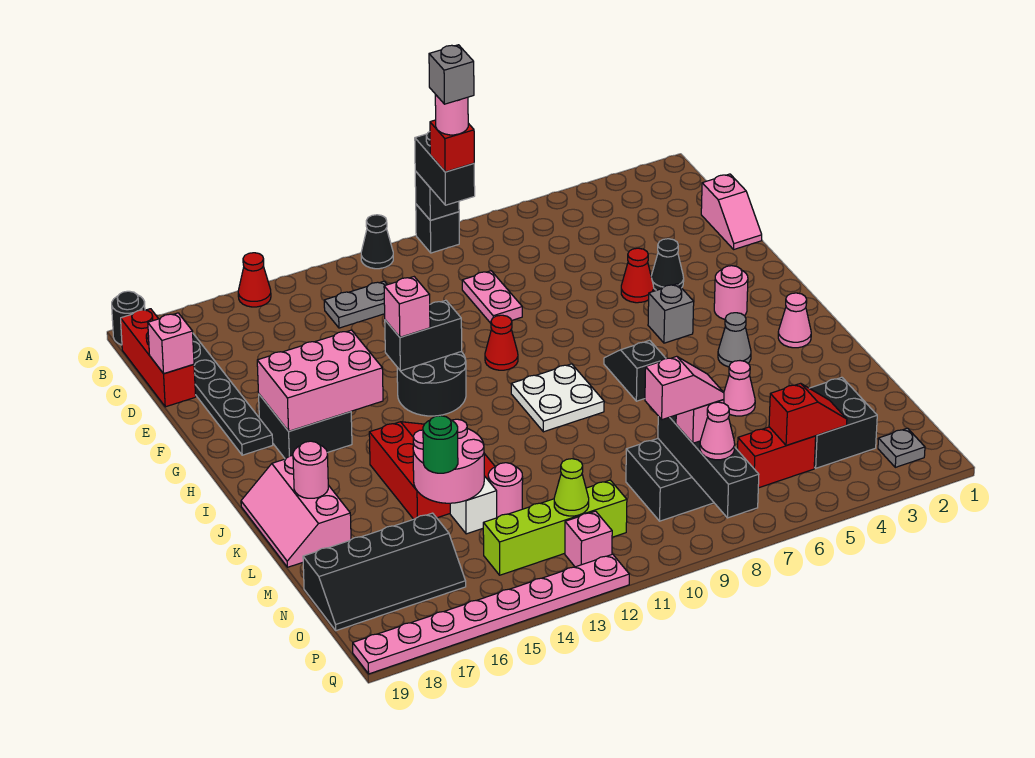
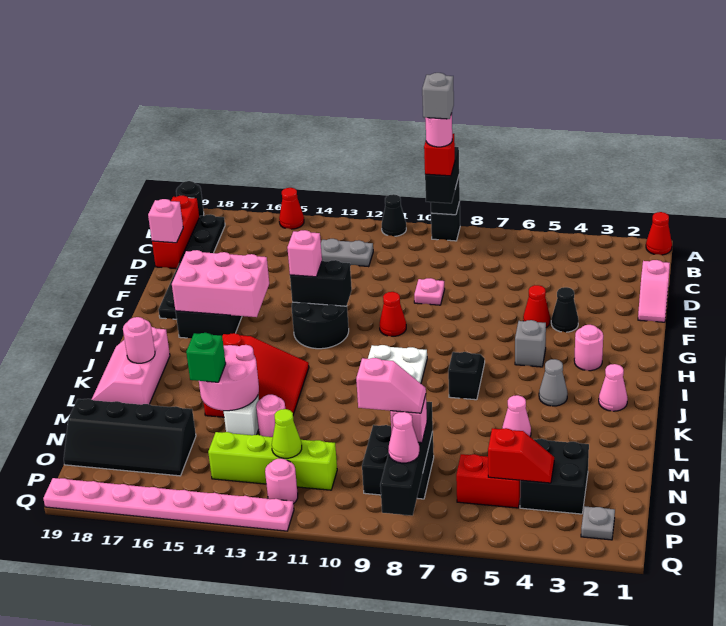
none -> red 1x1 cone [646,212,672,255]
pink 1x2 plate [462,271,522,323] -> pink 1x1 plate [414,278,445,305]
green 1x1 round brick [423,416,458,473] -> green 1x1 brick [186,333,226,382]
pink 1x1 brick [565,511,612,567] -> pink 1x1 round brick [265,458,298,504]

